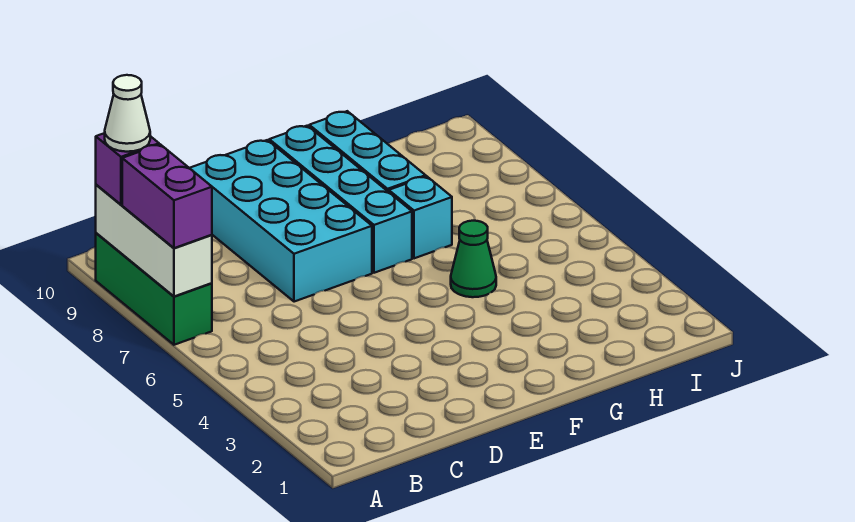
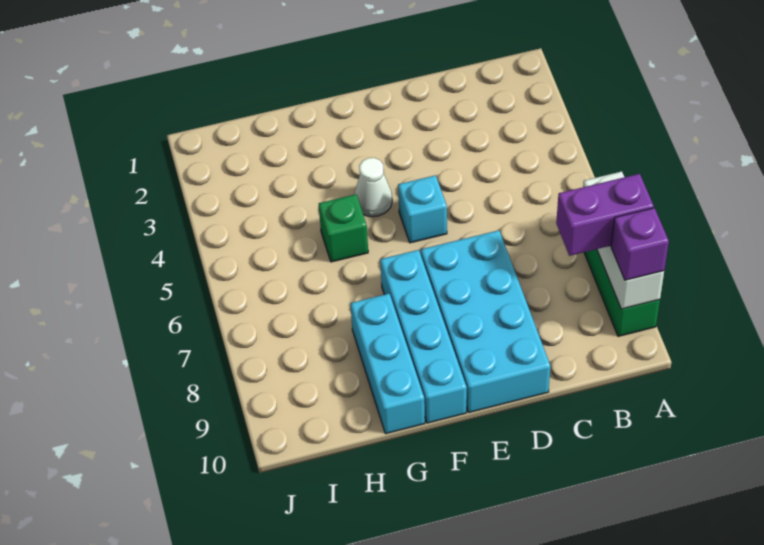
purple 1x2 brick [122,144,212,248] -> purple 1x2 brick turned to [556,174,654,256]
white 1x1 cone [105,75,150,152] -> white 1x1 cone moved to [354,158,392,217]
green 1x1 cone [451,220,496,297] -> green 1x1 brick [319,194,368,262]
cyan 1x1 brick [389,176,452,258] -> cyan 1x1 brick moved to [398,175,447,243]

